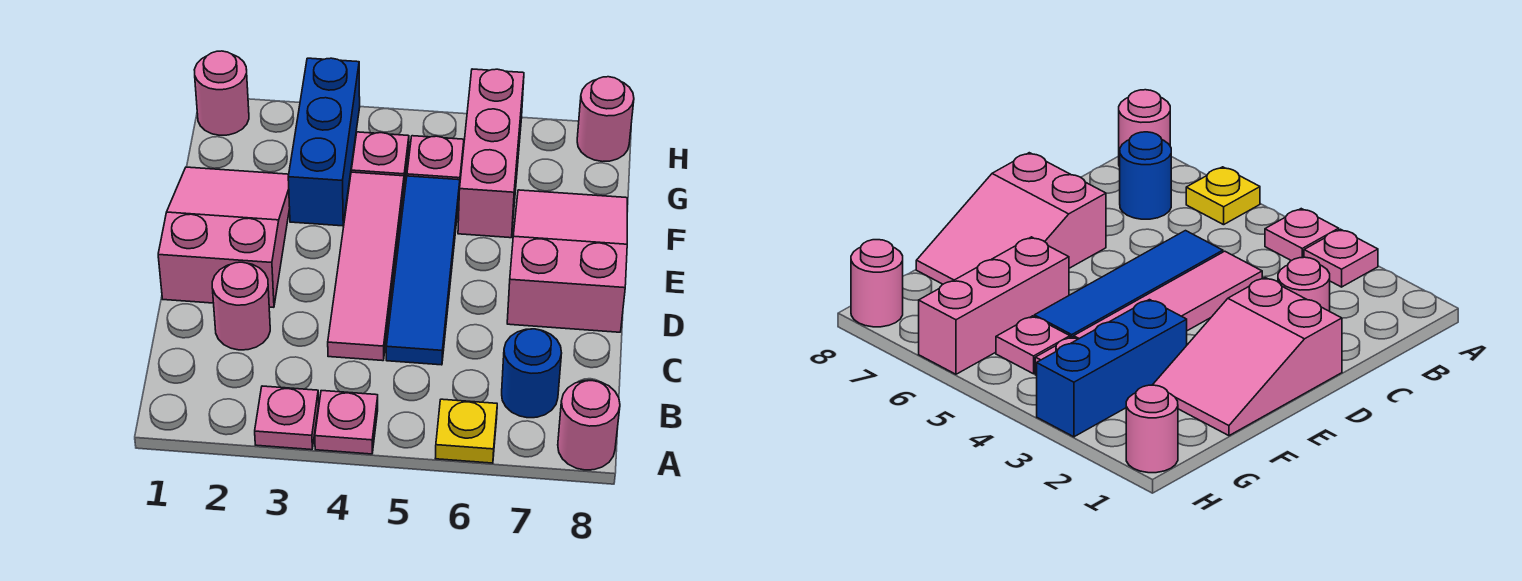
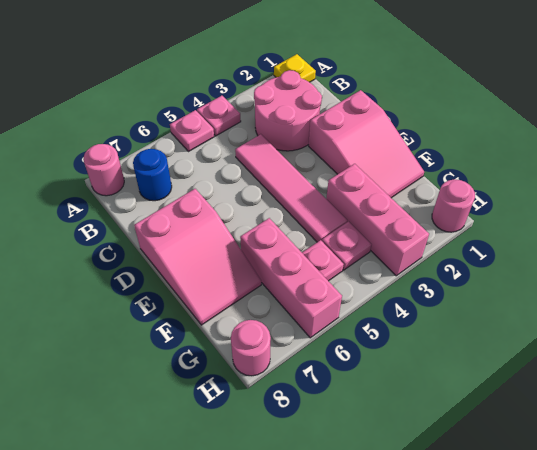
pink 1x1 plate [255,386,319,450] -> pink 1x1 plate moved to [170,110,214,152]
yellow 1x1 plate [435,399,497,463] -> yellow 1x1 plate moved to [274,54,316,82]
pink 1x1 round brick [212,262,270,350] -> pink 2x2 round brick [254,70,322,151]
blue 1x4 tile [386,176,460,365] -> none
blue 1x3 brick [288,58,360,226] -> pink 1x3 brick [326,164,429,276]

